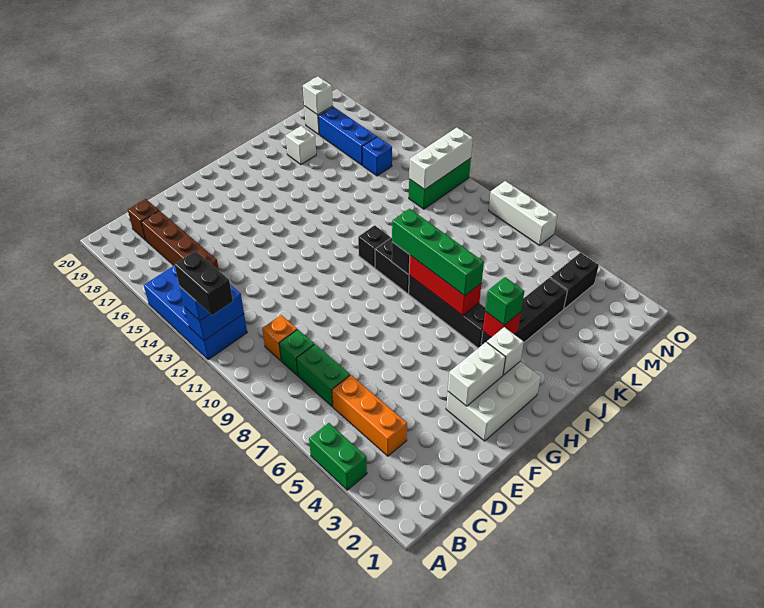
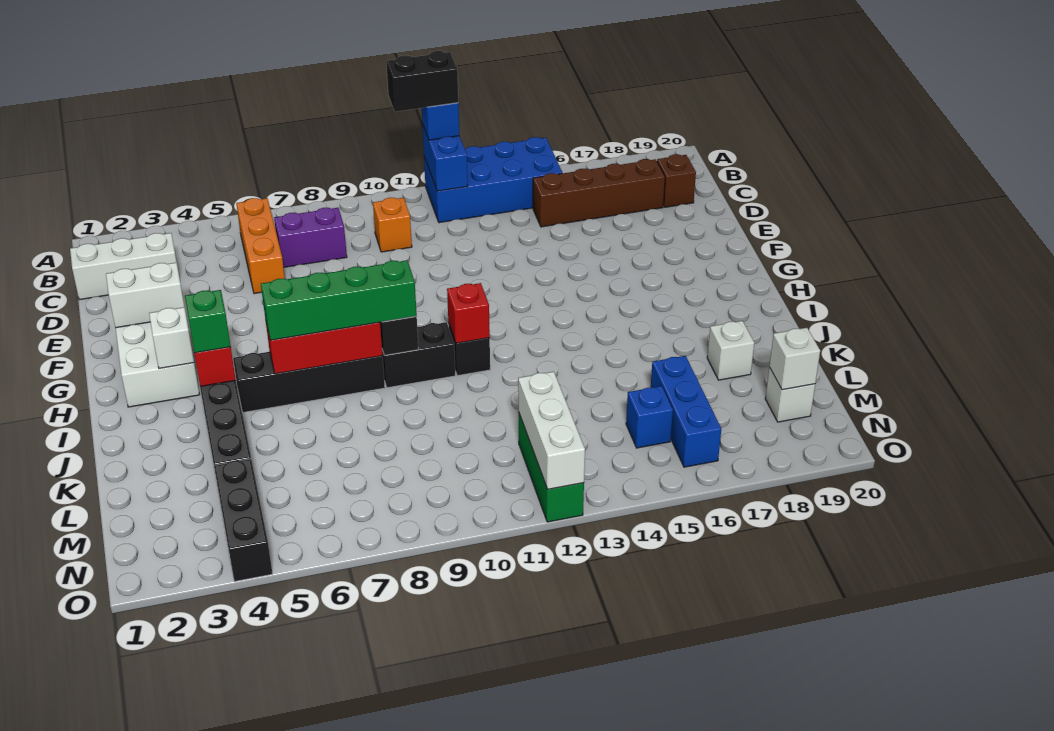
green 1x2 brick [309,423,367,490] -> none
orange 1x3 brick [332,375,407,456] -> orange 1x3 brick turned to [236,198,285,294]
green 1x2 brick [296,344,350,407] -> purple 1x2 brick [274,208,347,267]
green 1x1 brick [279,330,314,376] -> none
white 1x2 brick [448,342,506,406] -> white 1x2 brick turned to [106,263,184,328]
none -> red 1x1 brick [447,283,490,343]
black 1x2 brick [550,253,599,309] -> black 1x3 brick [214,459,272,581]
blue 1x3 brick [318,107,377,165] -> blue 1x3 brick turned to [651,356,721,467]
white 1x3 brick [489,181,557,245] -> white 1x3 brick moved to [70,233,177,300]

